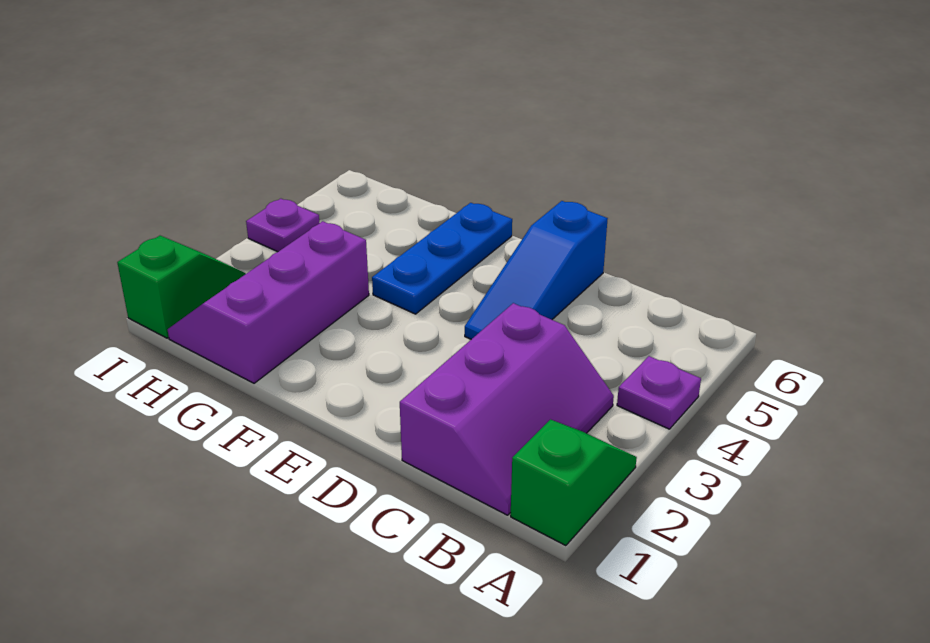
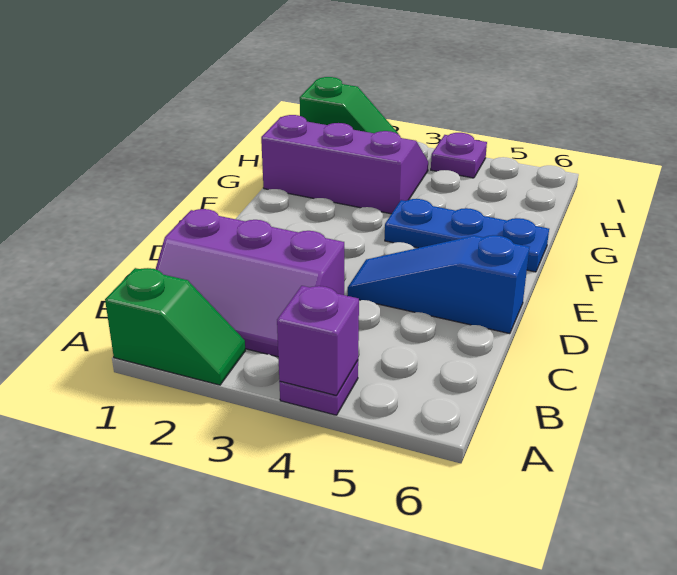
none -> purple 1x1 brick [277,286,359,396]

